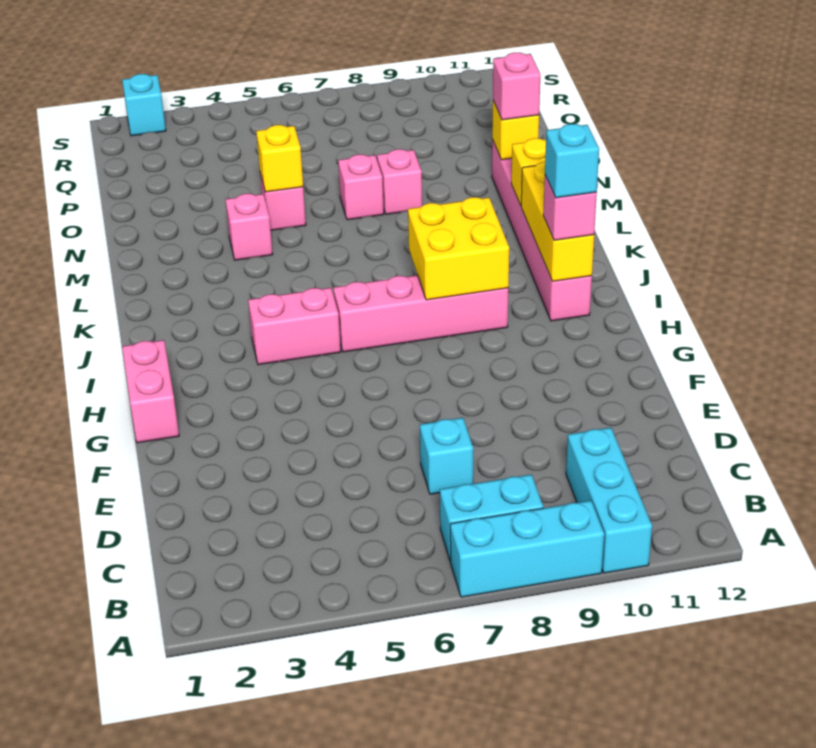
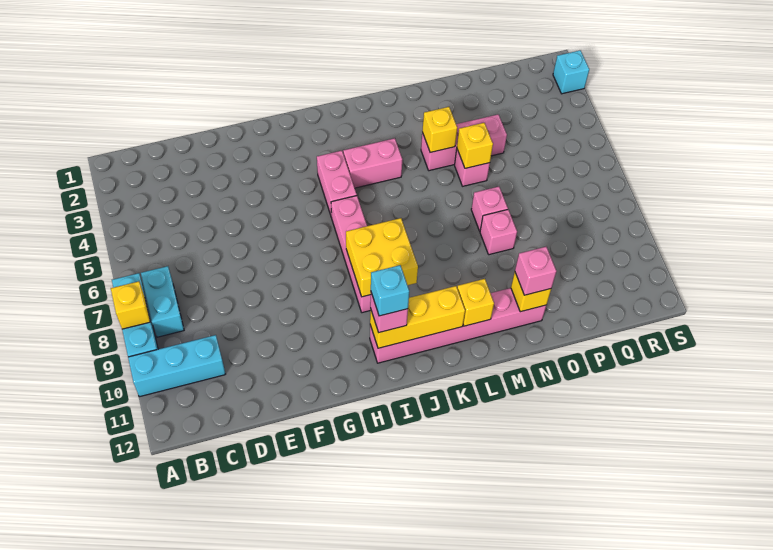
none -> yellow 1x1 brick [111,281,150,329]
cyan 1x1 brick [420,418,473,494] -> none
pink 1x2 brick [122,340,179,443] -> pink 1x2 brick moved to [343,138,402,188]
pink 1x1 brick [225,194,273,260] -> pink 1x3 brick [421,115,507,171]
none -> yellow 1x1 brick [422,107,457,153]

